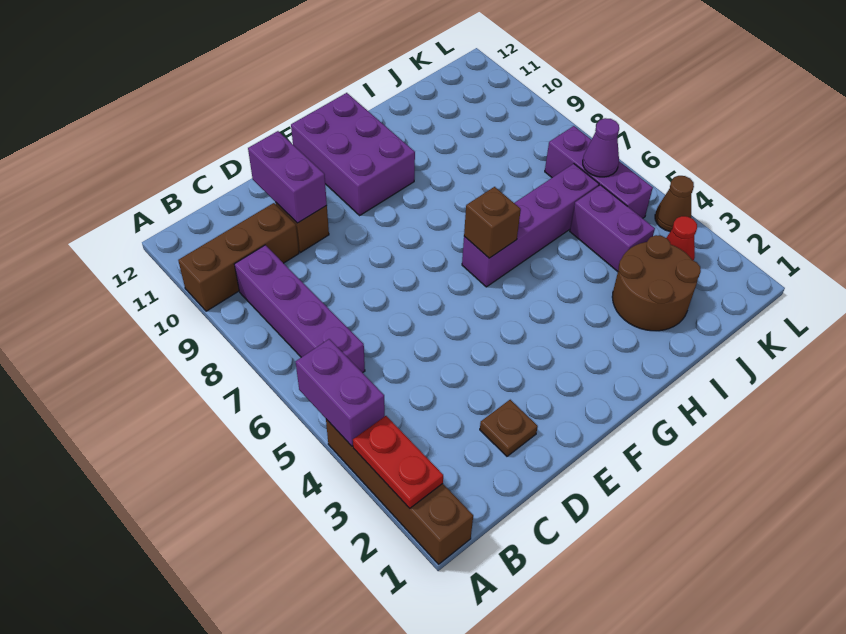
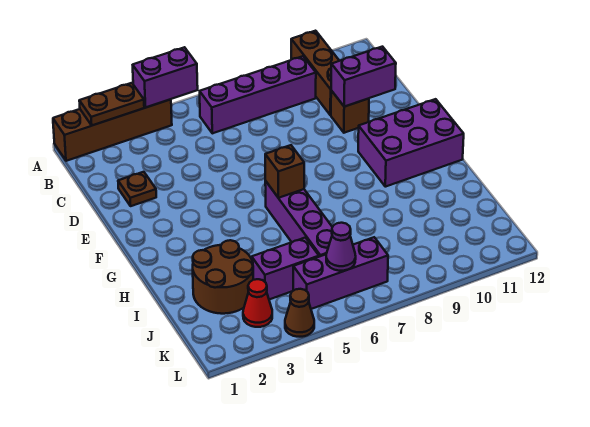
red 1x2 plate [353,416,443,508] -> brown 1x2 plate [79,83,144,125]

